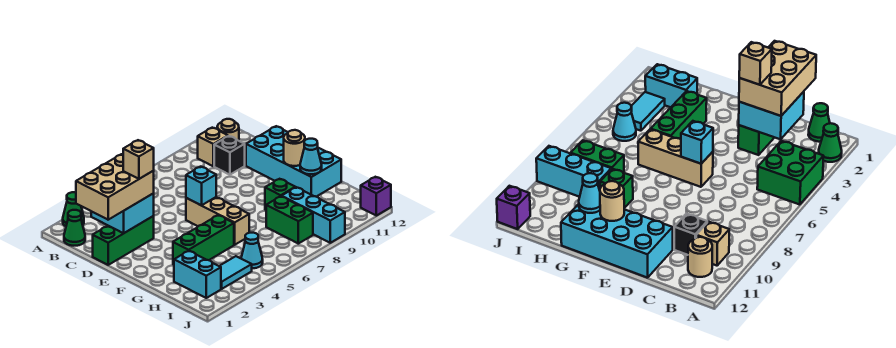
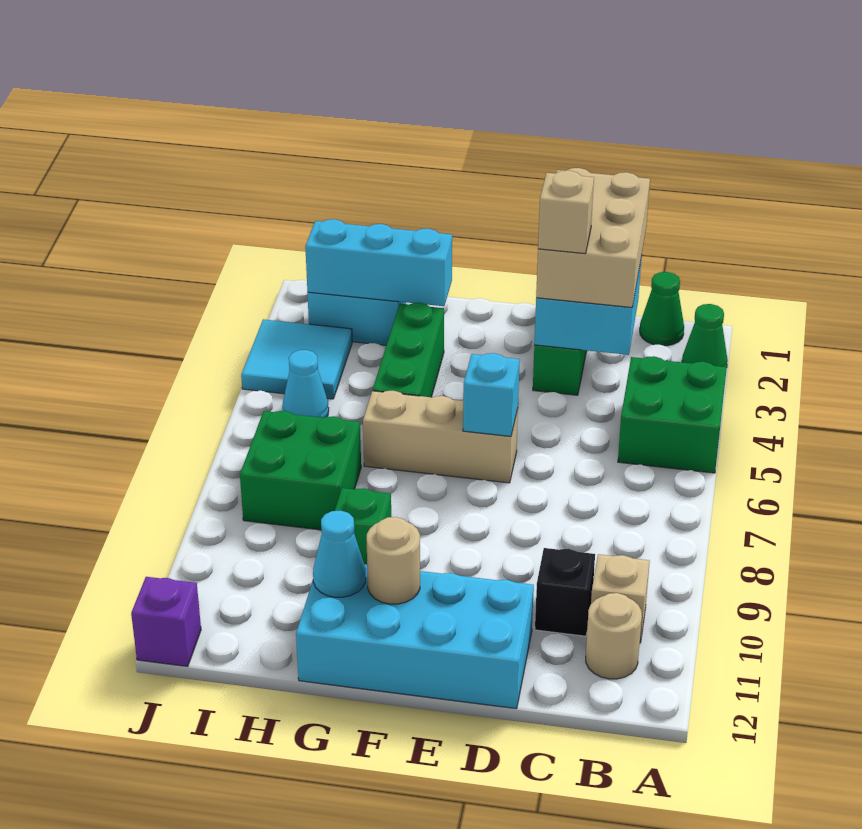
green 1x2 brick [266,196,313,244] -> green 2x2 brick [240,411,361,530]
cyan 1x3 brick [282,187,345,243] -> cyan 1x3 brick moved to [305,219,452,306]
cyan 1x2 tile [220,256,252,289] -> cyan 2x2 tile [241,319,352,399]

